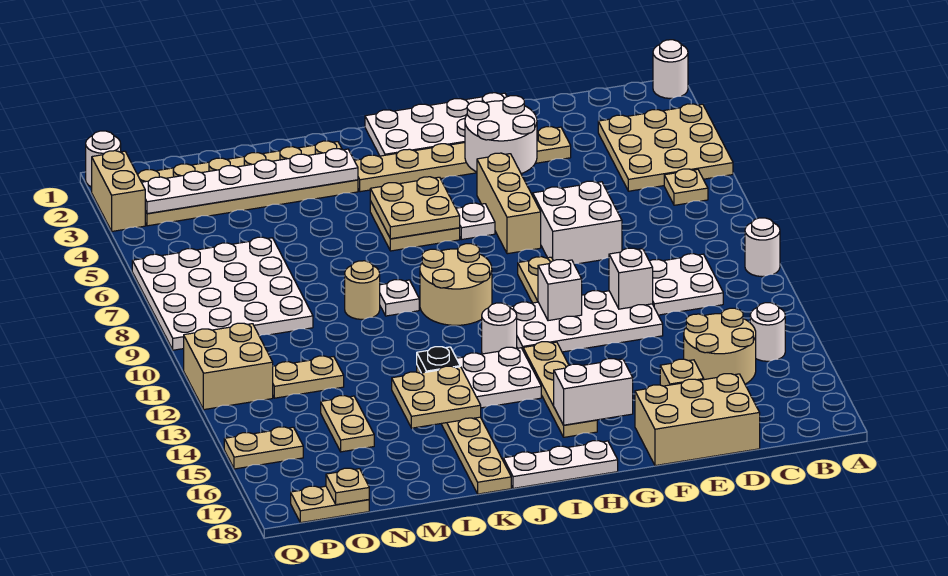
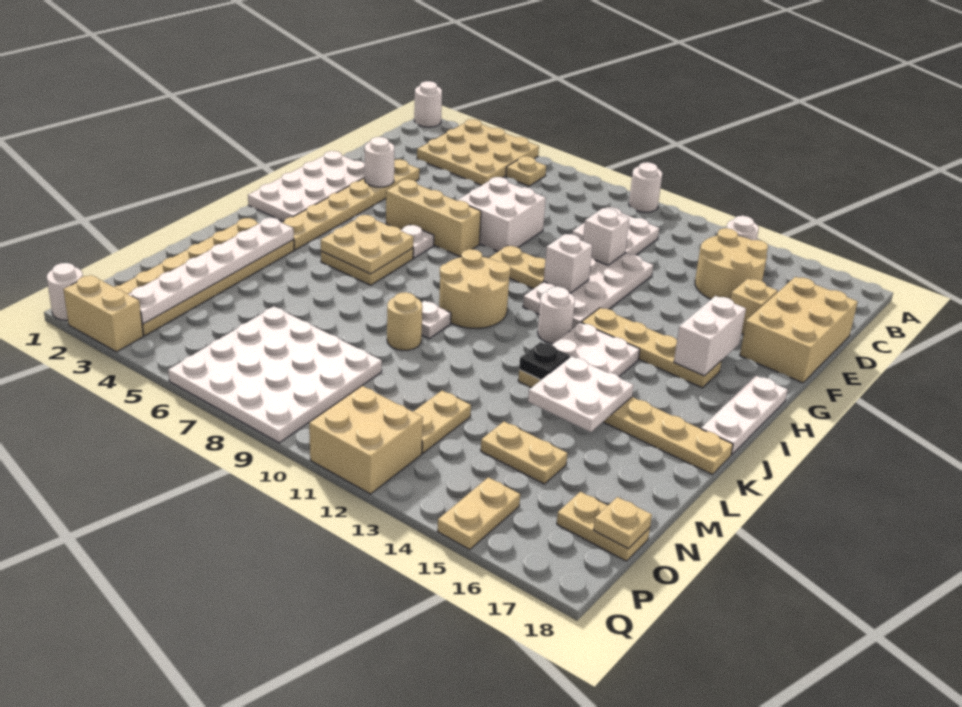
white 2x2 round brick [465,96,537,174] -> white 1x1 round brick [365,137,394,187]
tan 2x2 plate [392,366,481,428] -> white 2x2 plate [528,356,634,432]
tan 1x2 plate [291,486,369,523] -> tan 1x2 plate turned to [557,492,650,561]

